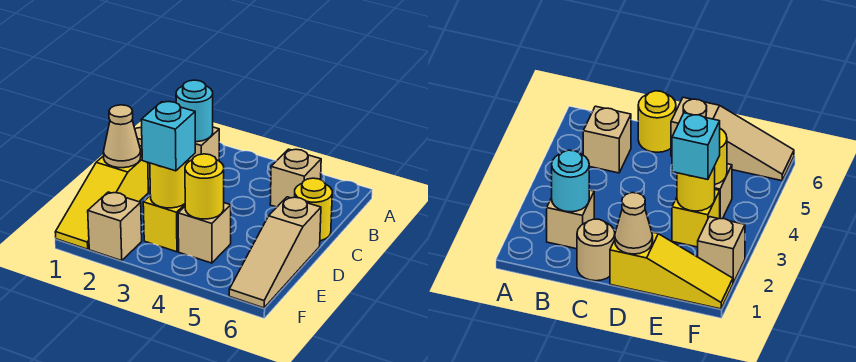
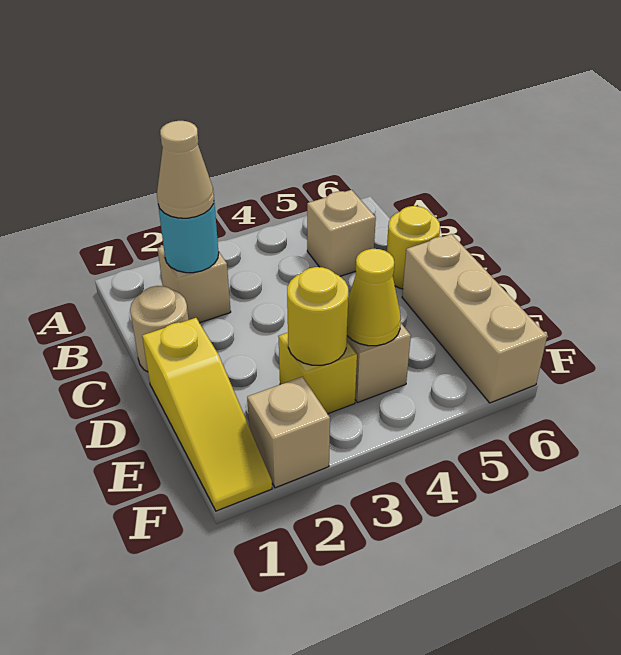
tan 1x1 cone [103,105,141,168] -> tan 1x1 cone moved to [157,121,214,218]
tan 1x3 slope [229,197,321,308] -> tan 1x3 brick [402,234,547,403]
cyan 1x1 brick [141,102,195,171] -> none
yellow 1x1 round brick [185,154,224,219] -> yellow 1x1 cone [347,249,401,346]

